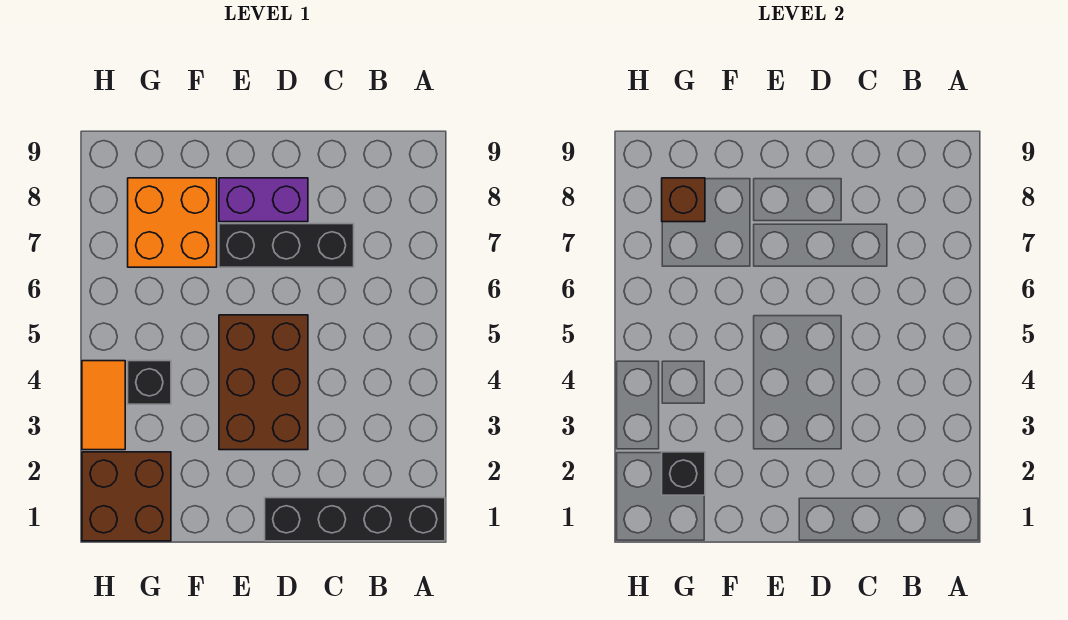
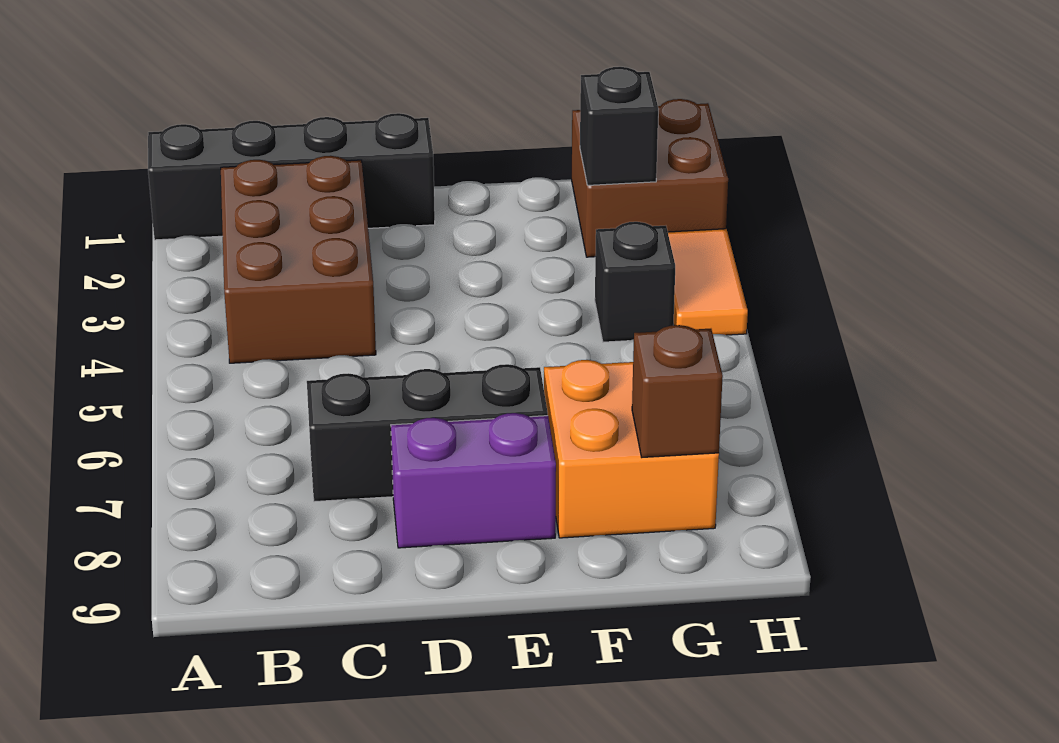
brown 2x3 brick [219,315,308,450] -> brown 2x3 brick moved to [221,156,376,363]

